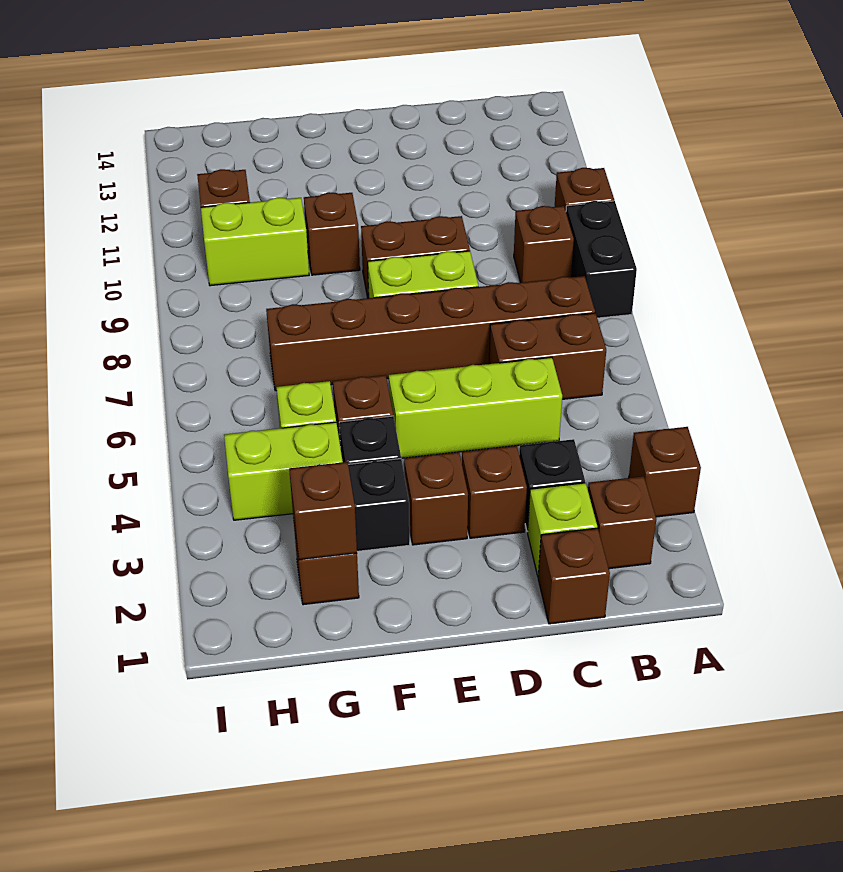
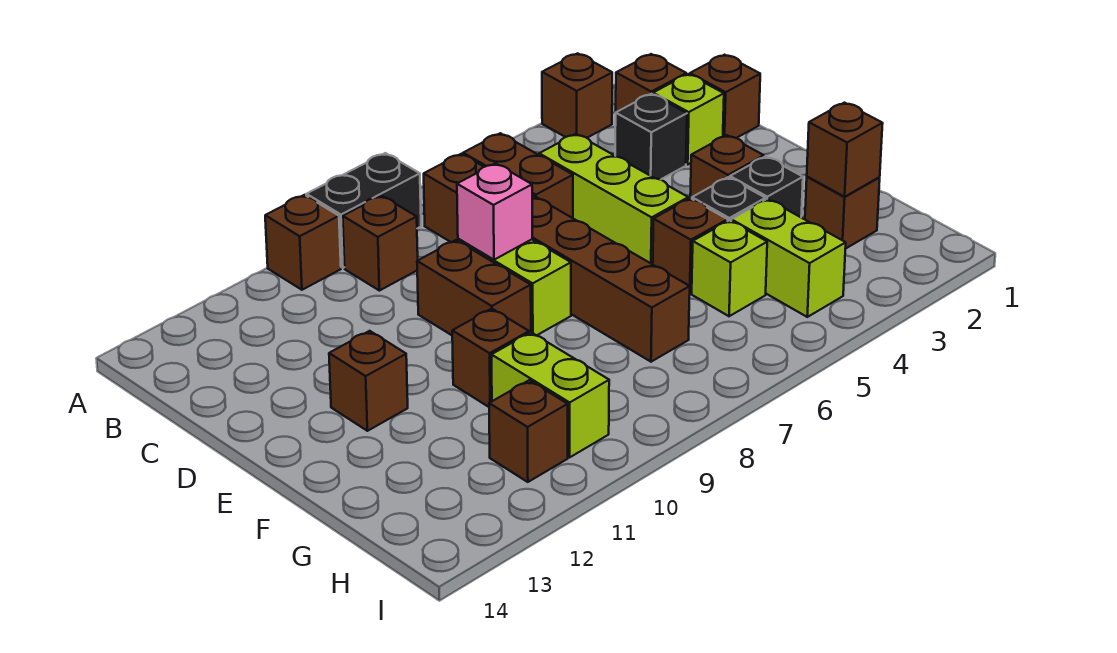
brown 1x1 brick [462,446,527,538] -> brown 1x1 brick moved to [329,331,408,431]
none -> pink 1x1 brick [457,163,532,260]

